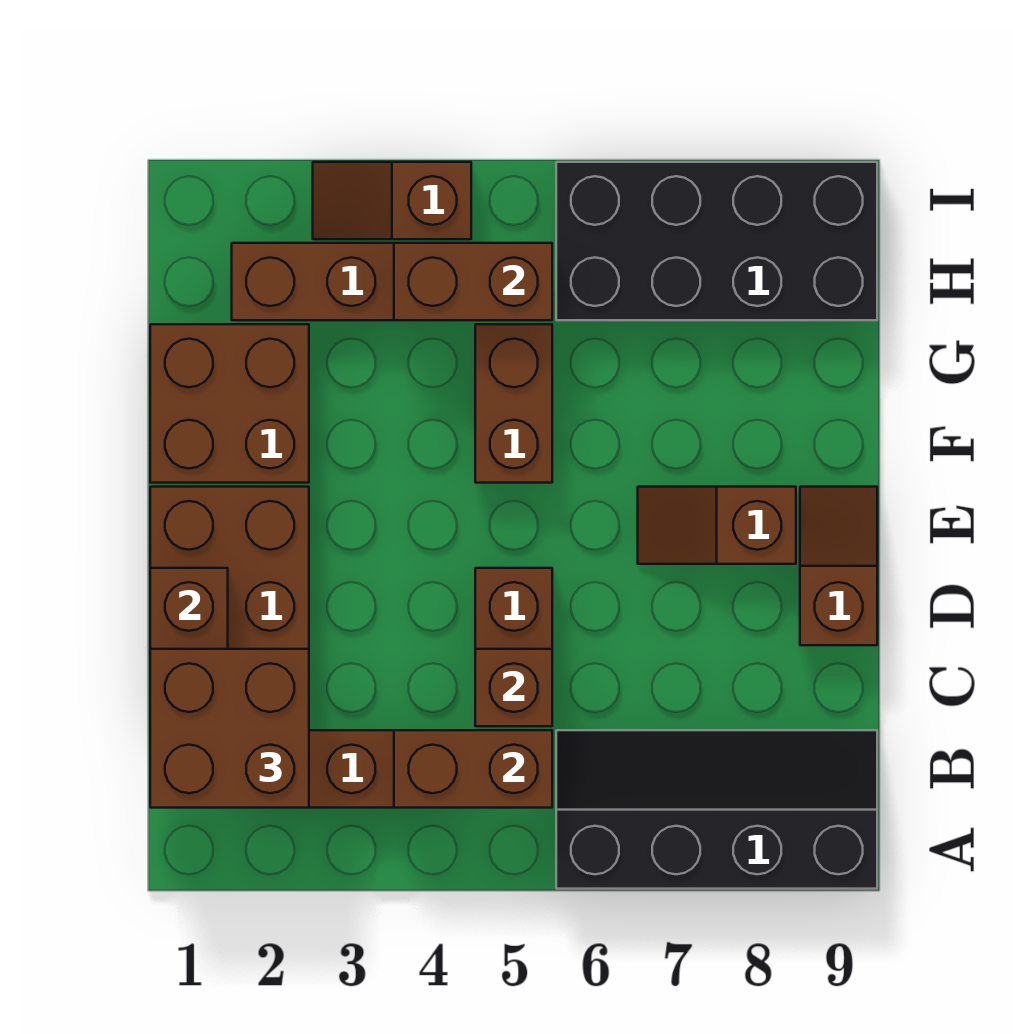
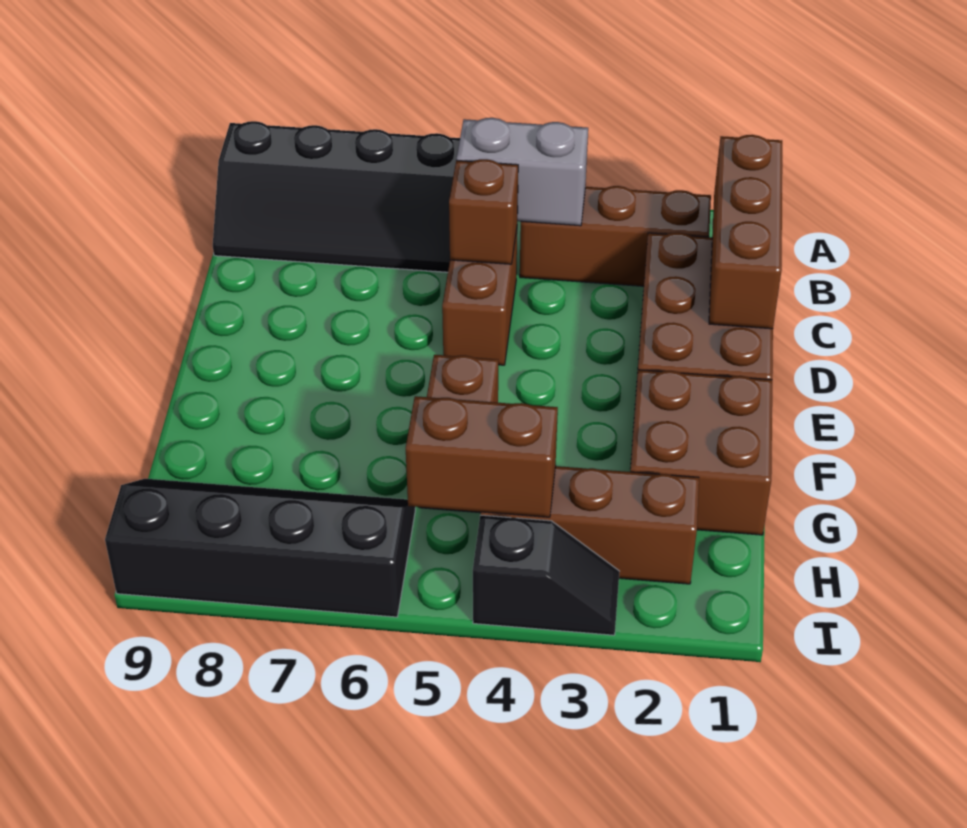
brown 2x2 brick [150,649,309,808] -> none
brown 1x2 brick [394,730,552,808] -> grey 1x2 brick [457,118,588,226]
brown 1x2 slope [800,487,877,645] -> none
brown 1x2 slope [638,487,796,564] -> none
black 2x4 brick [556,162,877,320] -> black 2x4 slope [105,479,415,617]
brown 1x2 slope [313,162,471,239] -> black 1x2 slope [473,515,620,635]

